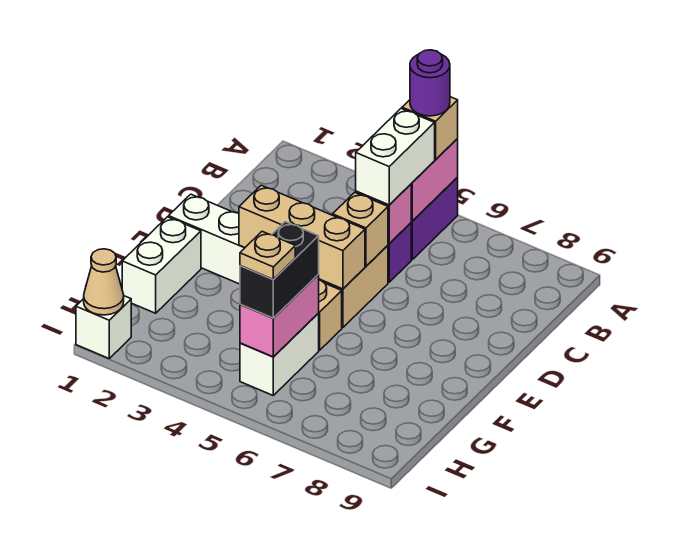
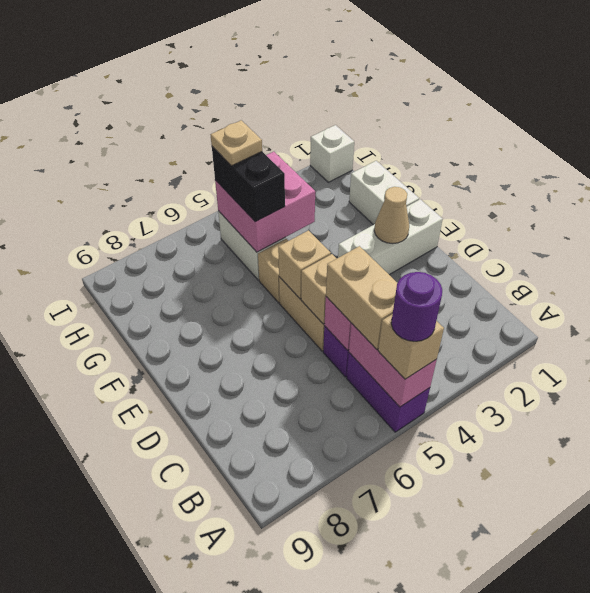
white 1x2 brick [356,109,435,205] -> tan 1x2 brick [326,246,397,349]
tan 1x3 brick [239,185,365,289] -> tan 1x1 brick [278,230,331,299]
pink 1x2 brick [240,275,319,357] -> pink 2x2 brick [215,152,315,252]
tan 1x1 cone [84,249,124,315] -> tan 1x1 cone moved to [374,187,409,244]

